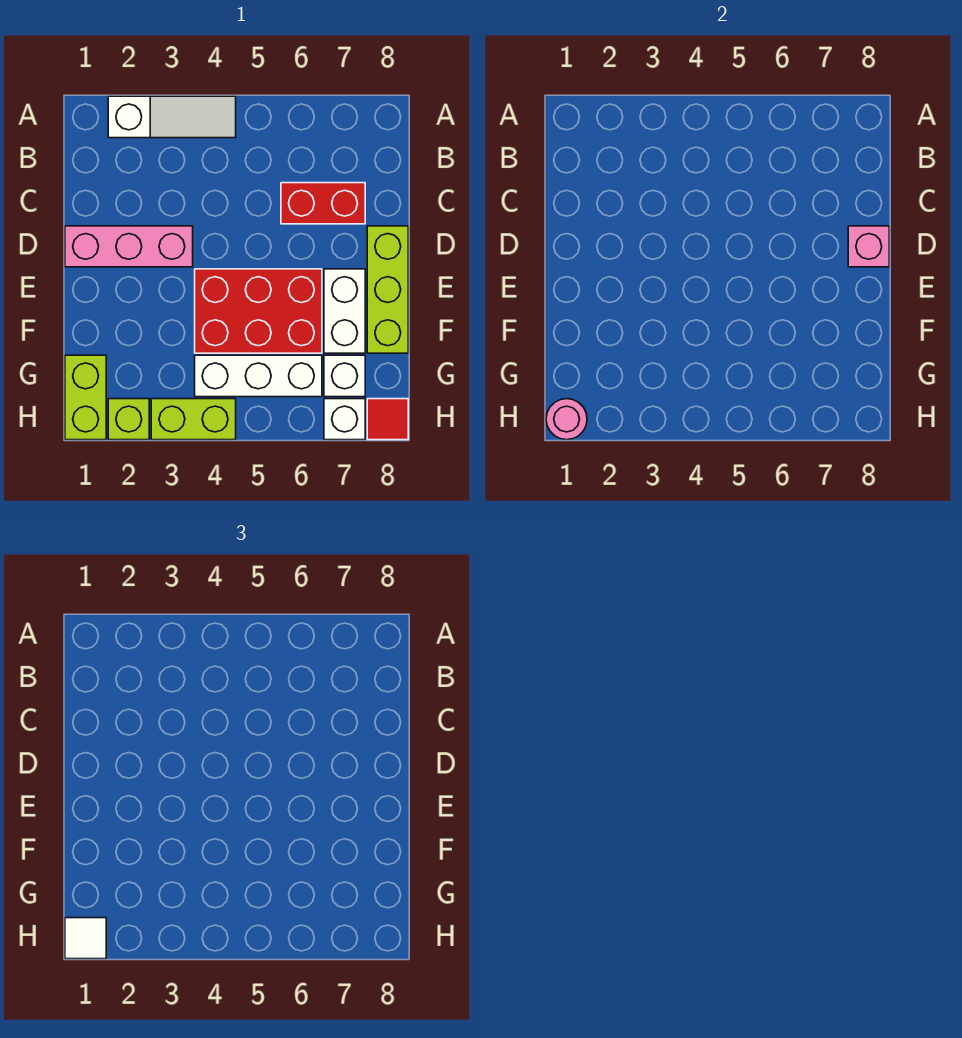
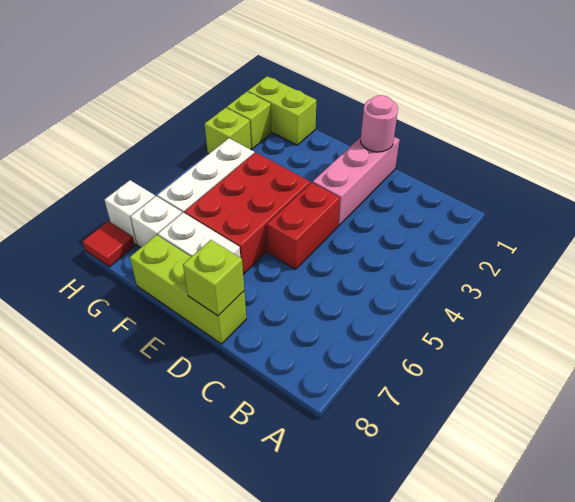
white 1x3 slope [108,96,236,138] -> none
red 1x2 brick [281,183,365,224] -> red 1x2 brick moved to [267,182,340,269]
pink 1x1 brick [848,226,889,267] -> lime 1x1 brick [183,240,244,316]
pink 1x1 round brick [546,399,587,440] -> pink 1x1 round brick moved to [361,95,398,152]
white 1x1 tile [65,918,106,959] -> none
lime 1x2 brick [151,399,236,440] -> lime 1x1 brick [205,108,251,154]

